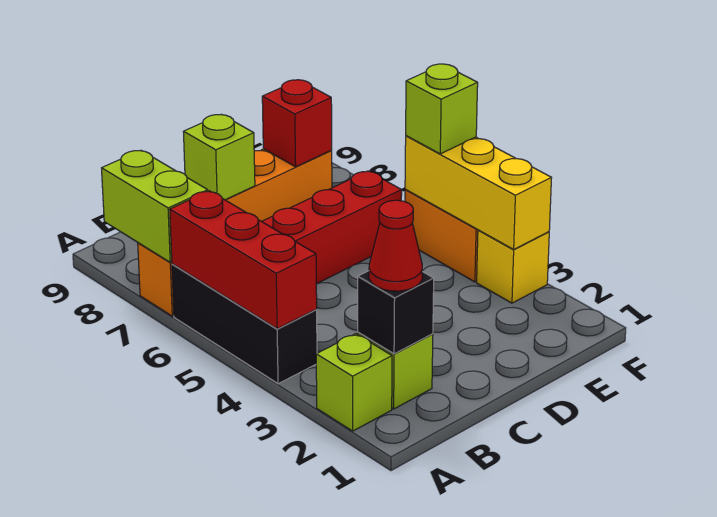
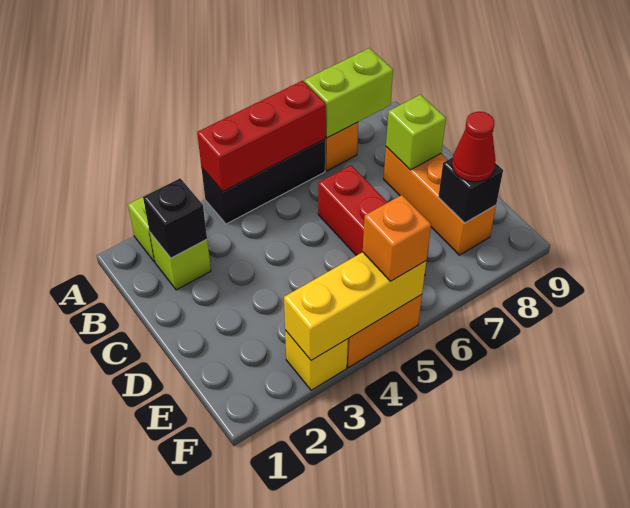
red 1x1 cone [369,200,423,291] -> red 1x1 cone moved to [452,112,496,182]
red 1x1 brick [262,80,332,167] -> black 1x1 brick [438,157,503,223]
lime 1x1 brick [406,64,478,154] -> orange 1x1 brick [363,195,431,281]

